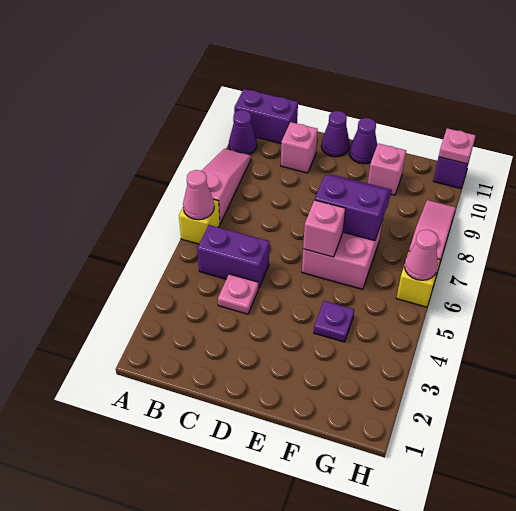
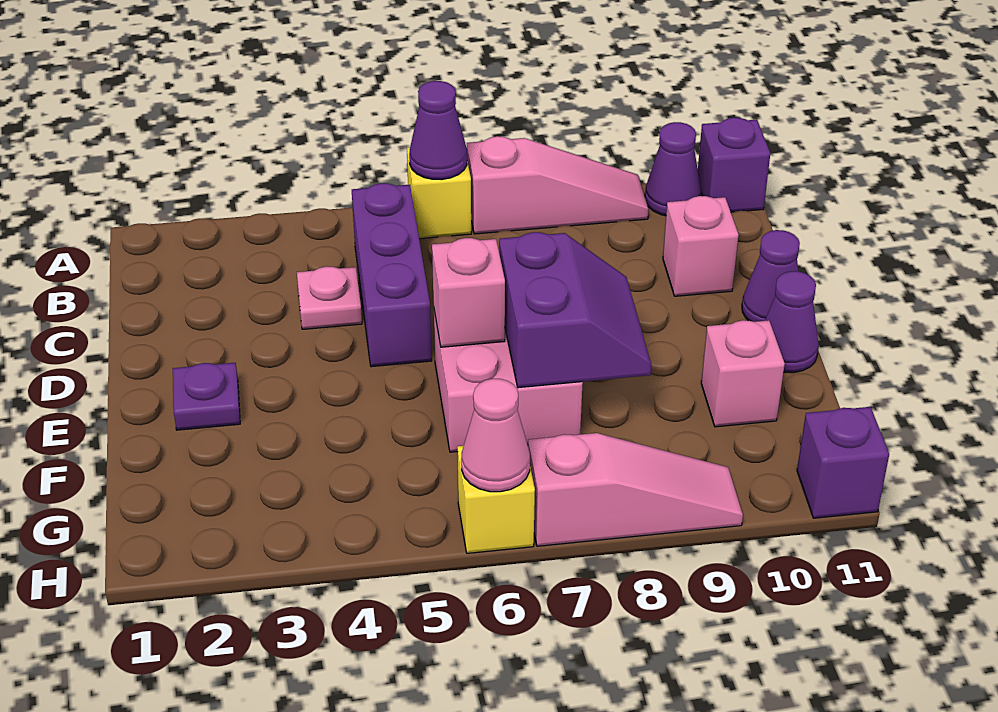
pink 1x1 cone [183,170,214,220] -> purple 1x1 cone [409,81,467,180]
purple 1x2 brick [234,89,298,143] -> purple 1x1 brick [698,118,770,212]
purple 1x2 brick [197,225,269,288] -> purple 1x3 brick [352,183,432,367]
purple 1x1 plate [314,301,354,342] -> purple 1x1 plate moved to [173,363,240,430]
pink 1x1 plate [439,128,476,164] -> none

